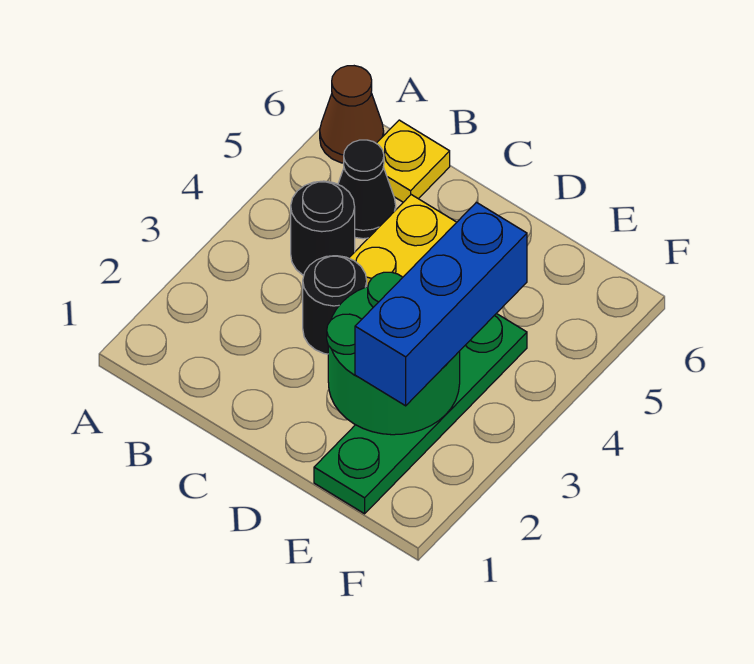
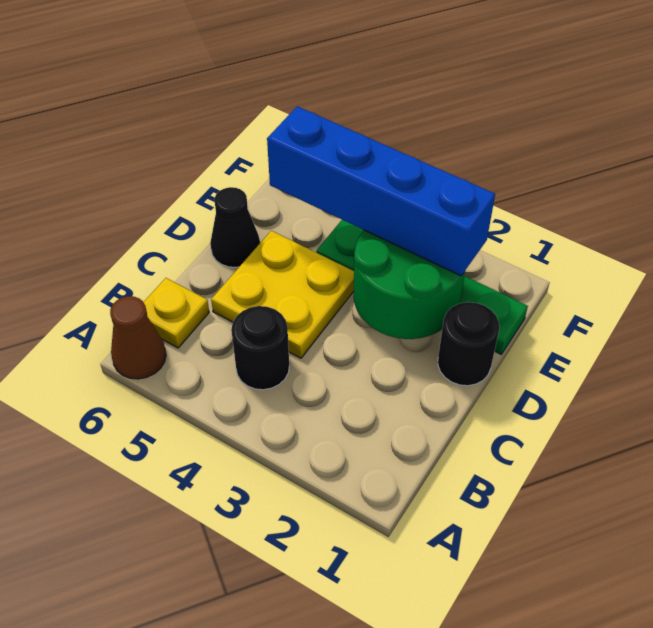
black 1x1 cone [338,140,396,239] -> black 1x1 cone moved to [210,187,260,267]
black 1x1 round brick [303,256,367,354] -> black 1x1 round brick moved to [438,302,499,386]
blue 1x3 brick [355,203,527,406] -> blue 1x4 brick [267,106,495,276]

